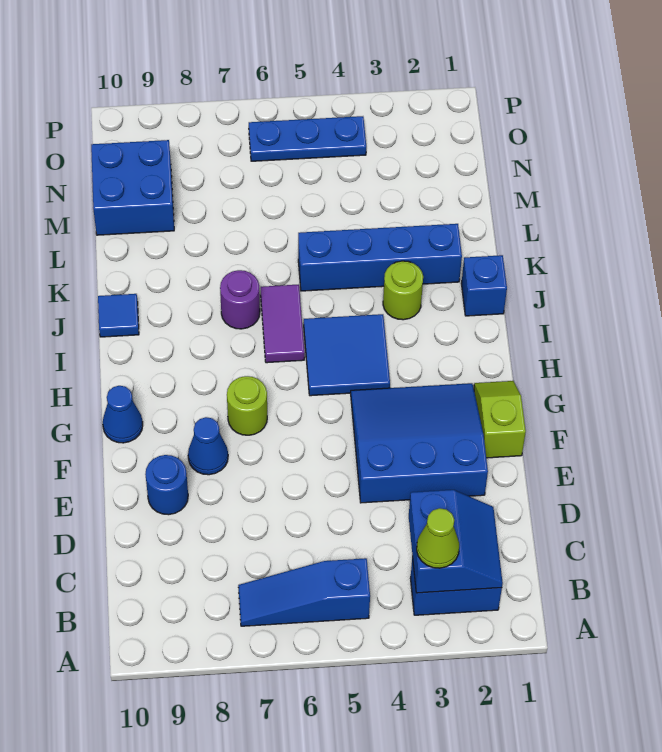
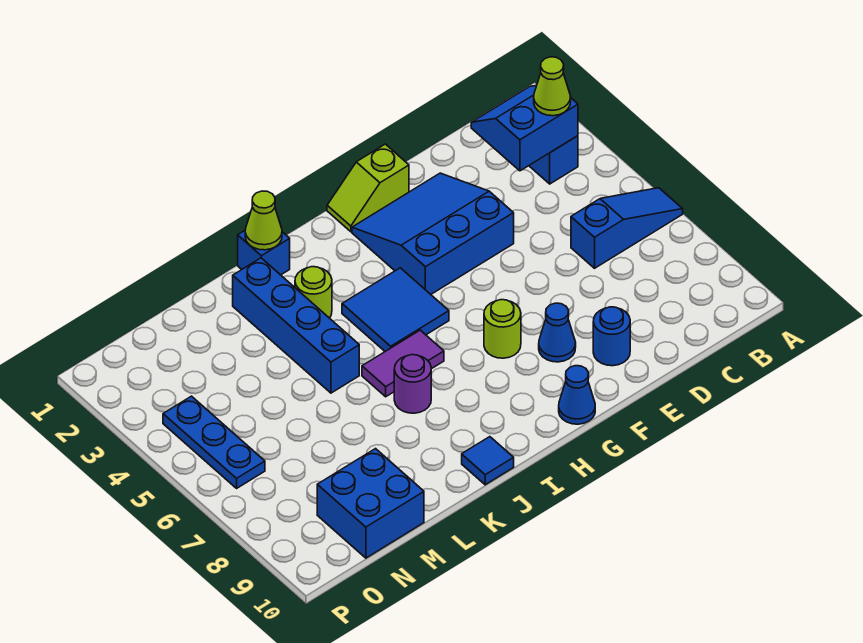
blue 1x3 slope [238,558,370,626] -> blue 1x3 slope turned to [571,188,683,268]
blue 3x3 slope [351,383,488,503] -> blue 3x3 slope turned to [352,173,514,294]
none -> lime 1x1 cone [245,191,282,250]

